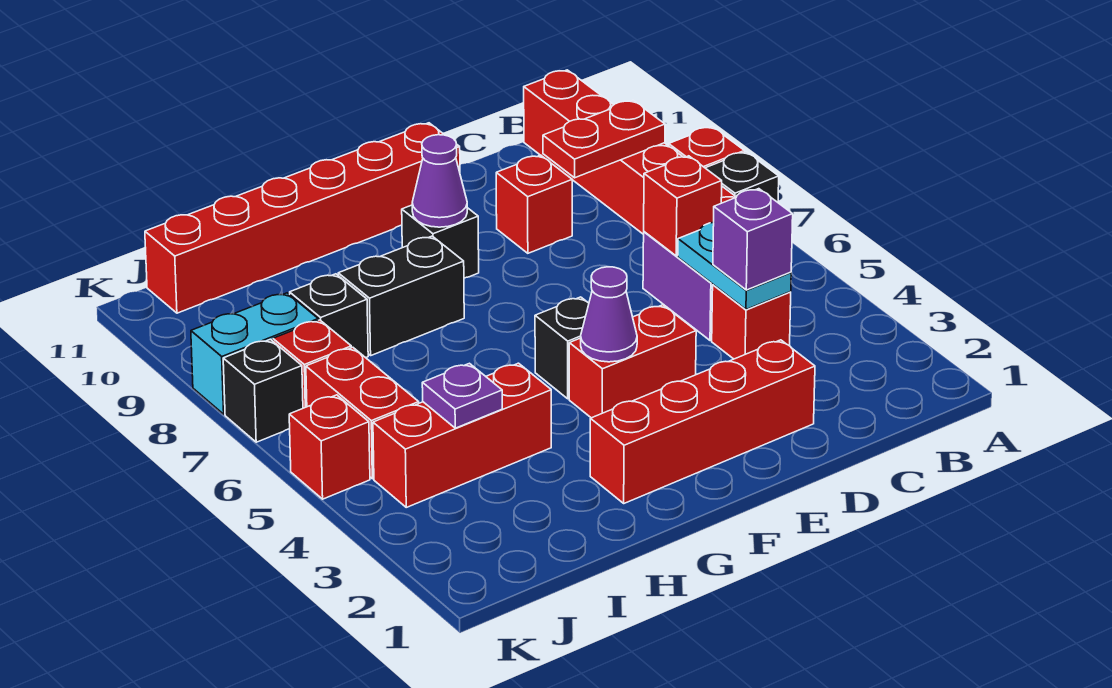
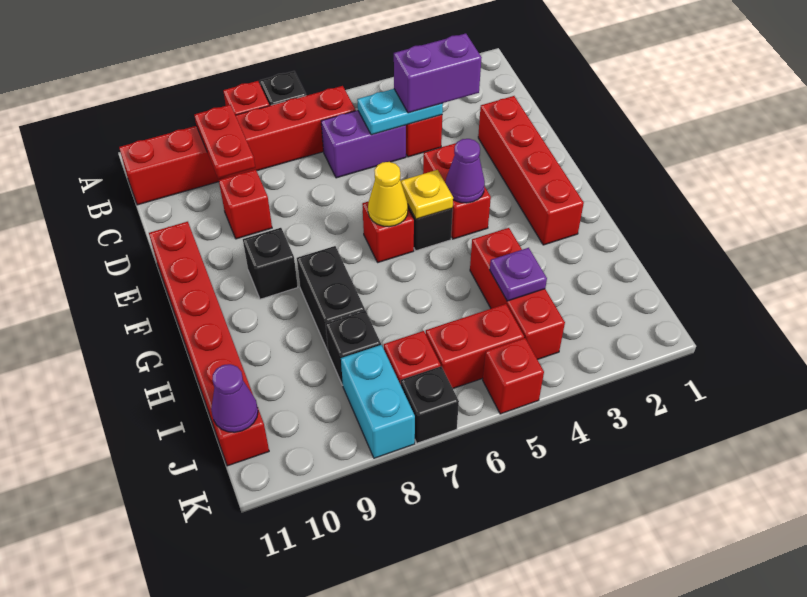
purple 1x1 brick [713,189,793,290] -> purple 1x2 brick [394,33,482,113]
red 1x1 brick [644,156,722,256] -> red 1x1 brick moved to [362,202,414,262]
none -> yellow 1x1 plate [401,170,453,219]
none -> yellow 1x1 cone [368,162,408,227]
purple 1x1 cone [412,135,467,227] -> purple 1x1 cone moved to [211,364,258,432]

